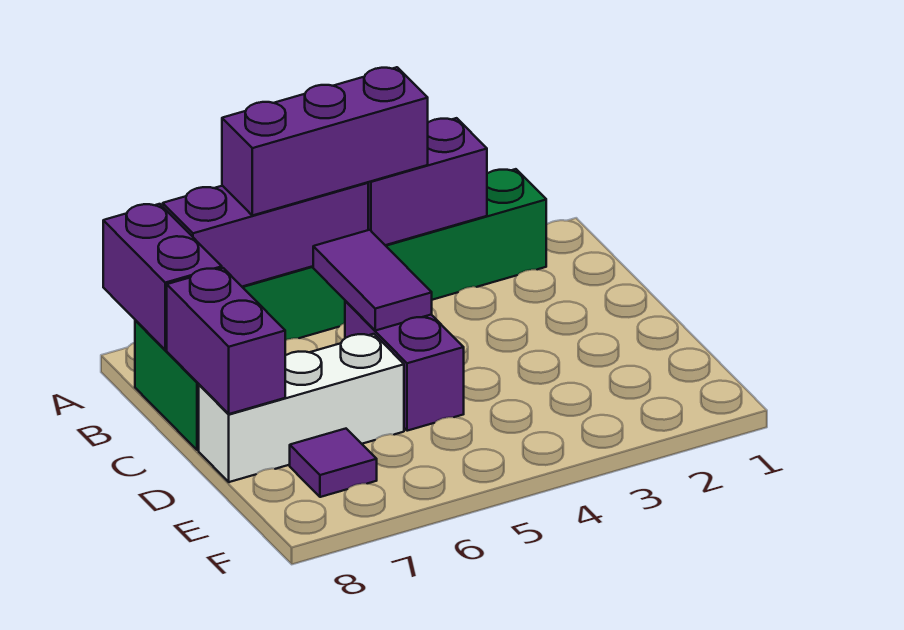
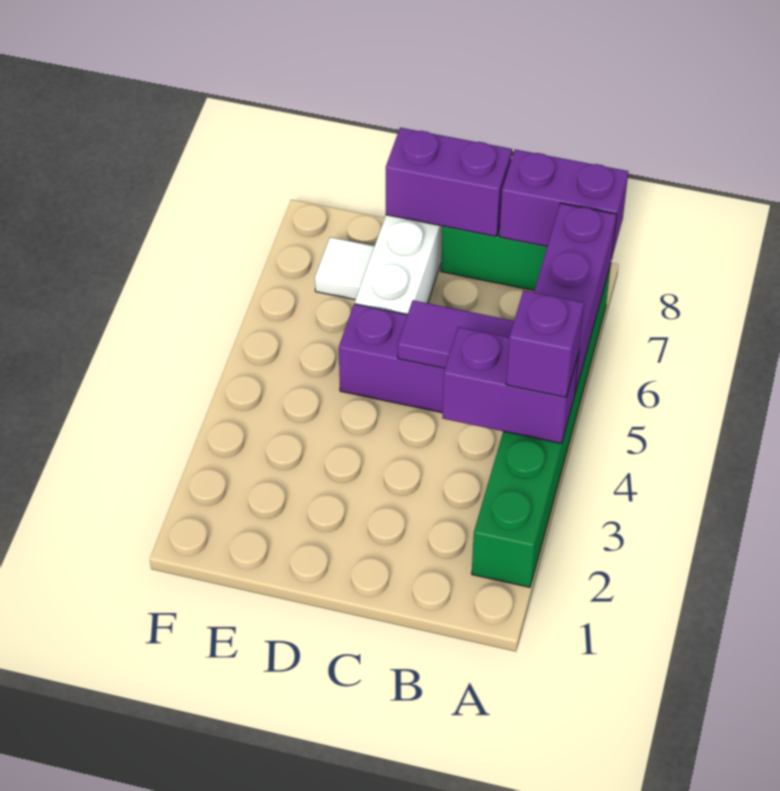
purple 1x2 brick [368,118,487,245] -> purple 1x2 brick turned to [442,327,579,444]
purple 1x3 brick [222,67,428,215] -> purple 1x1 brick [506,290,584,397]
purple 1x1 tile [290,429,377,497] -> white 1x1 tile [315,237,375,300]

